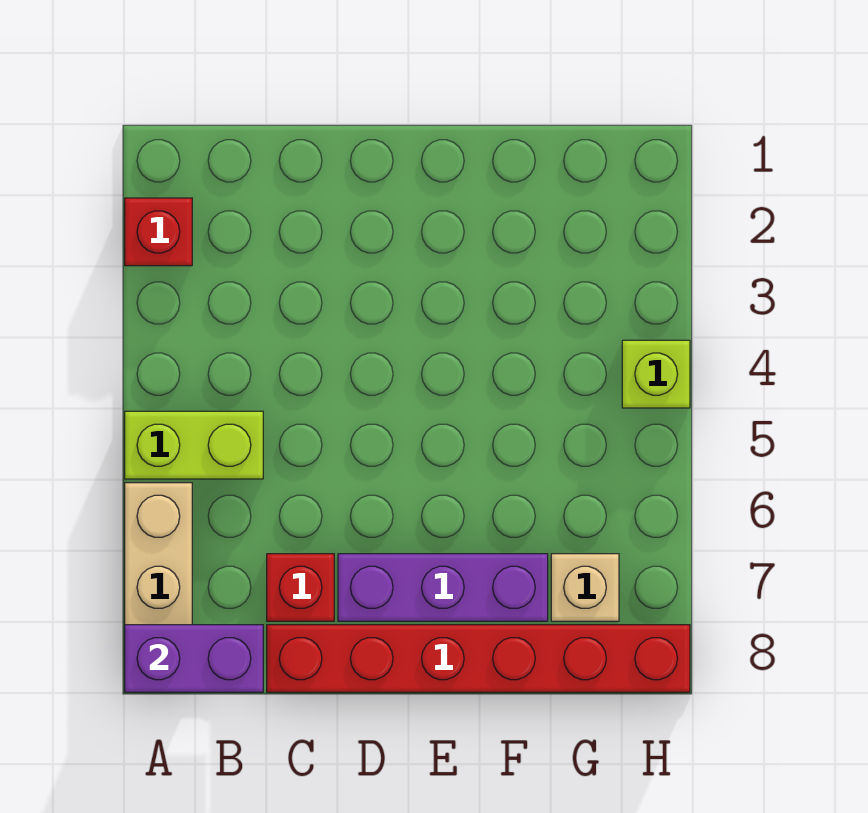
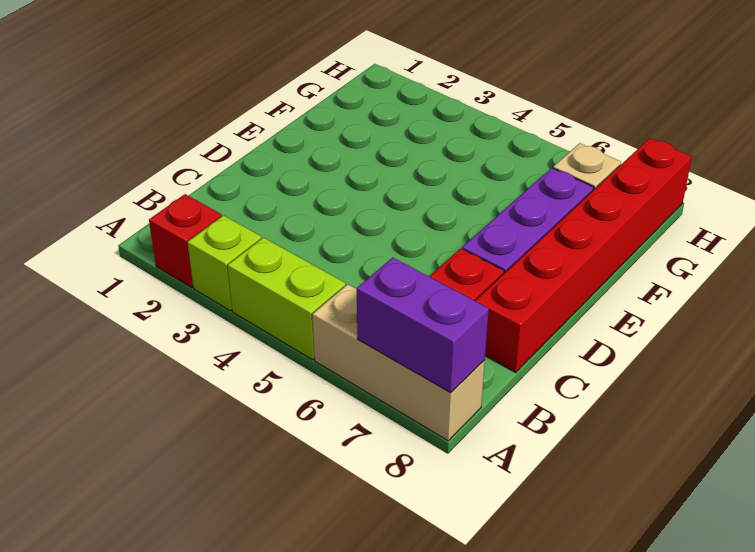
lime 1x2 brick [125,411,263,479] -> lime 1x2 brick turned to [228,237,346,360]
purple 1x2 brick [125,625,263,692] -> purple 1x2 brick turned to [357,257,489,393]
lime 1x1 brick [622,340,690,408] -> lime 1x1 brick moved to [187,215,262,311]

